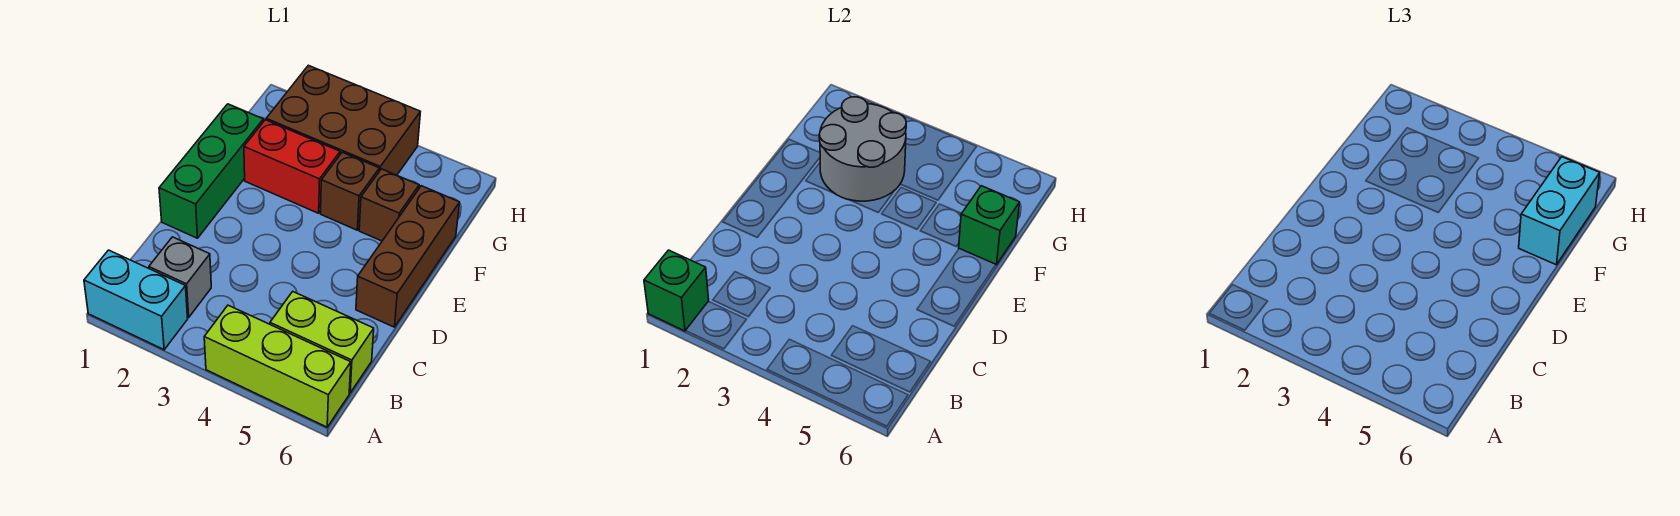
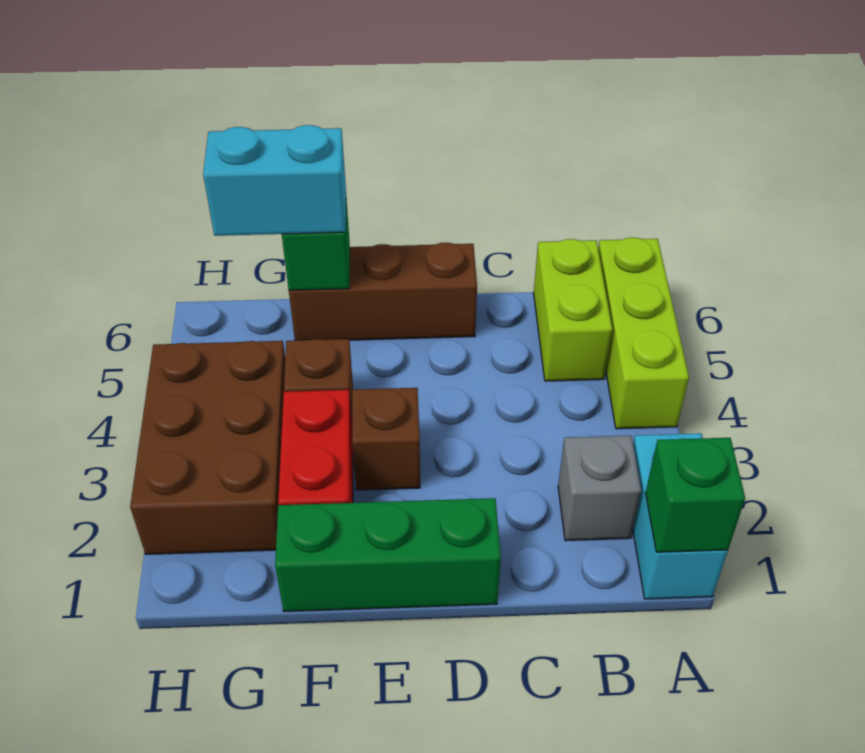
grey 2x2 round brick [819,97,906,201] -> none
brown 1x1 brick [359,169,419,241] -> brown 1x1 brick moved to [352,388,420,490]

